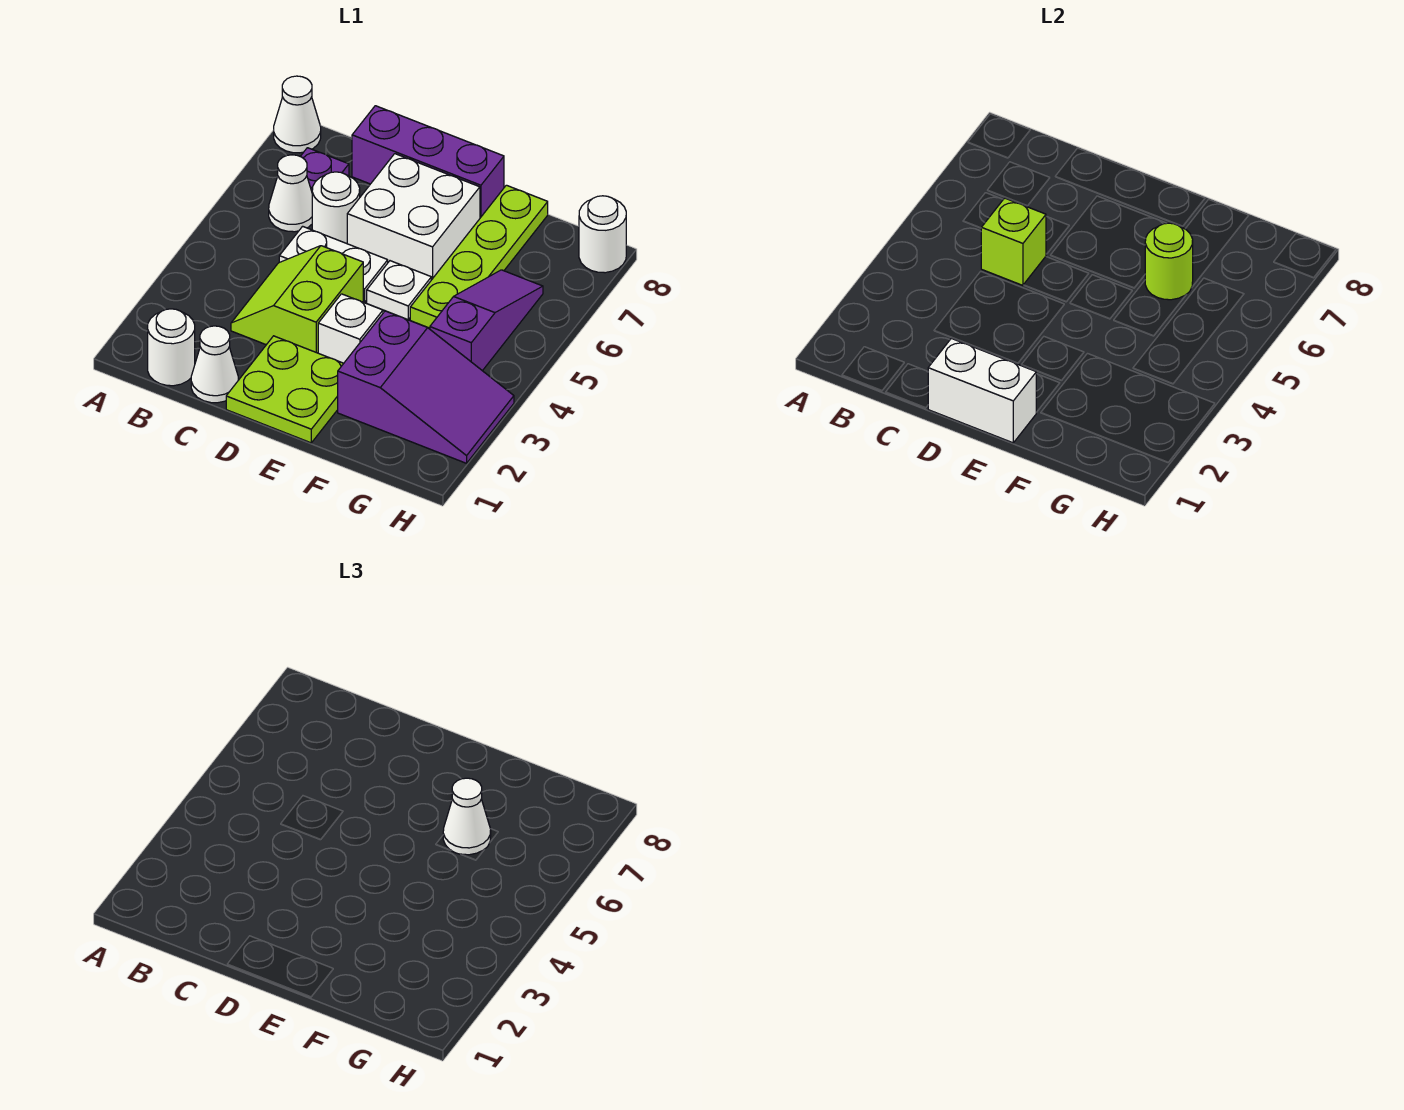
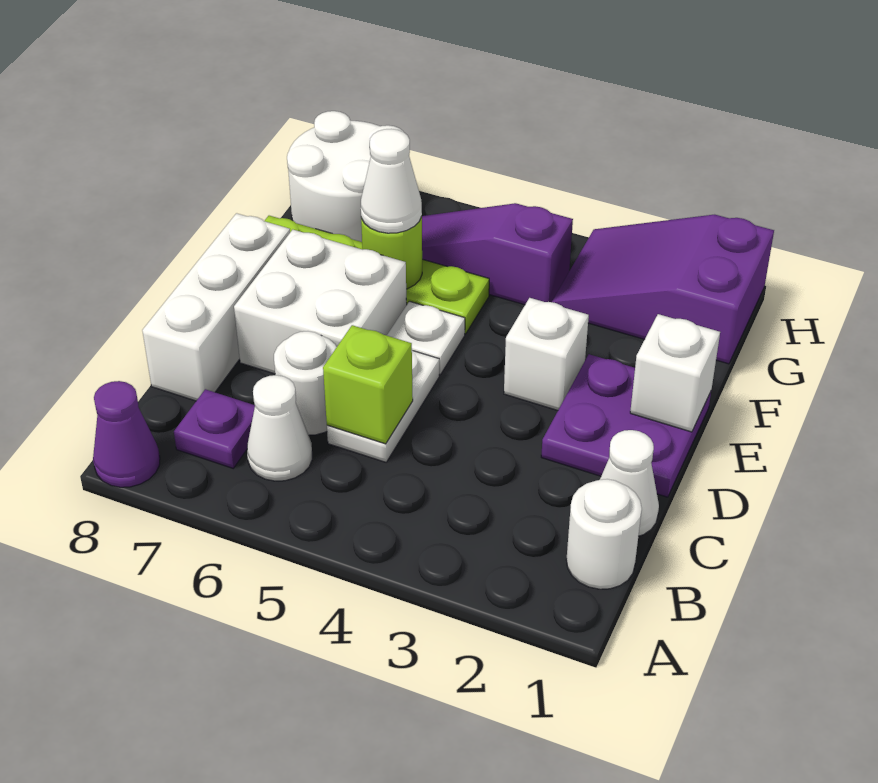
white 1x1 cone [274,76,321,153] -> purple 1x1 cone [93,381,160,487]
lime 2x2 slope [231,246,363,353] -> none
purple 1x3 brick [352,106,504,218] -> white 1x3 brick [142,213,290,401]
lime 2x2 plate [226,336,344,443] -> purple 2x2 plate [541,354,711,497]
white 1x2 brick [928,338,1036,443] -> white 1x1 brick [630,314,720,432]
purple 2x3 slope [338,311,514,463] -> purple 2x3 slope turned to [552,215,774,364]
white 1x1 round brick [579,196,626,273] -> white 2x2 round brick [287,111,403,242]

